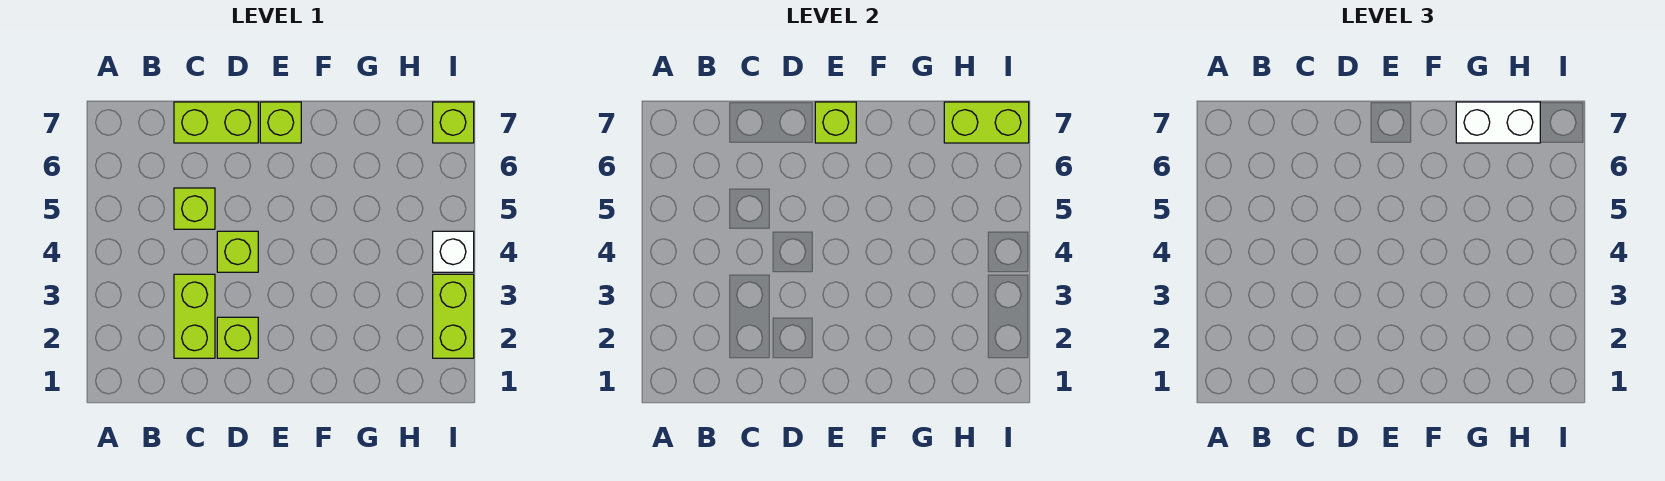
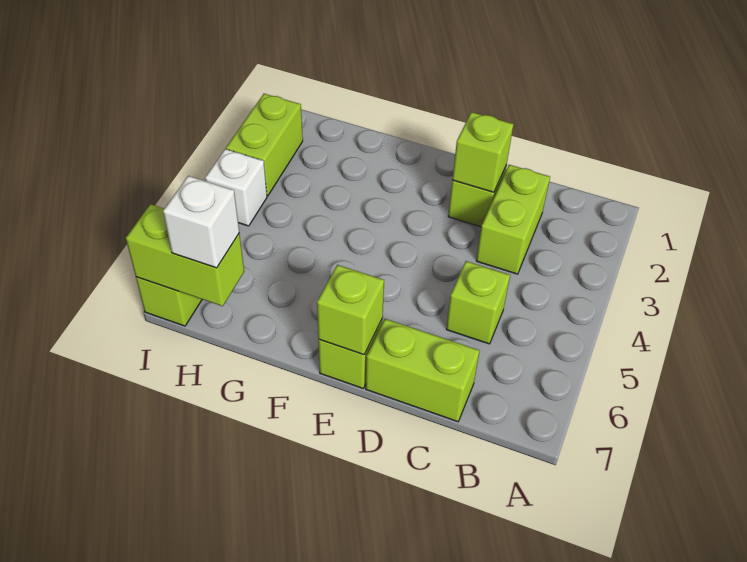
lime 1x1 brick [217,231,258,272] -> lime 1x1 brick moved to [452,112,513,192]
white 1x2 brick [1456,102,1540,143] -> white 1x1 brick [163,176,239,268]

